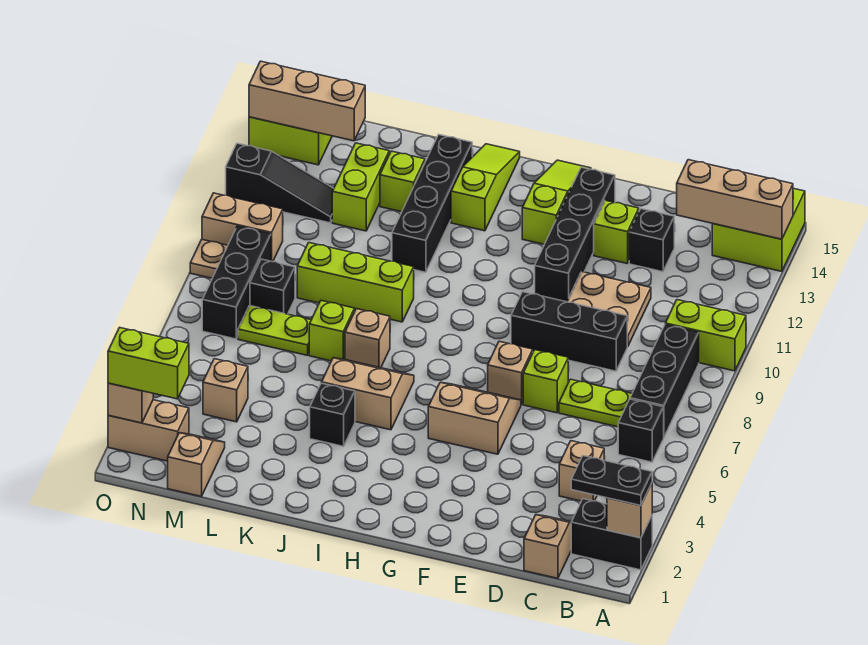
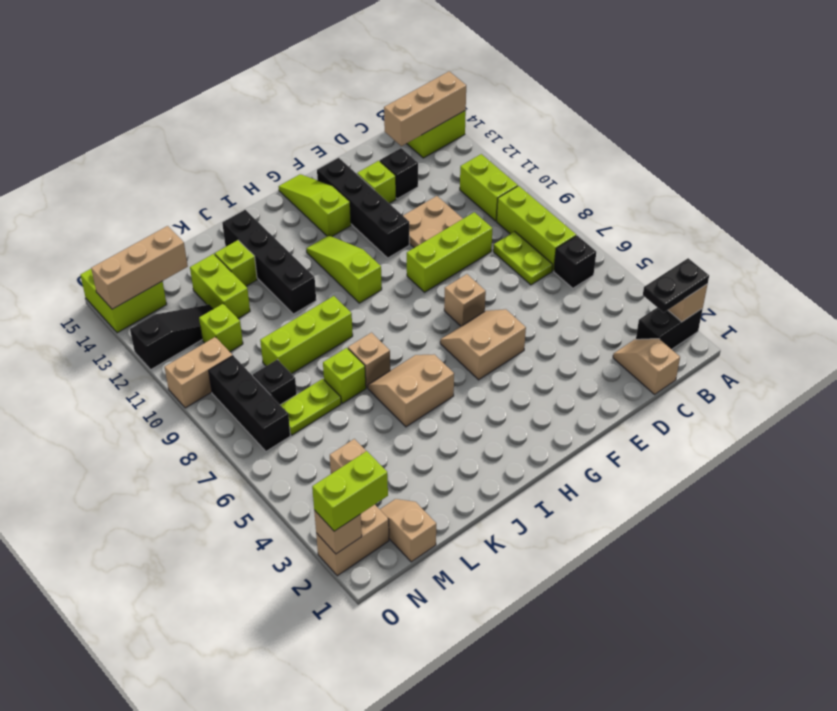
lime 1x2 brick [665,300,746,371] -> lime 1x2 brick turned to [460,154,518,221]
black 1x3 brick [630,325,699,437] -> lime 1x3 brick [497,186,576,271]
tan 1x1 brick [559,441,604,501] -> none
lime 1x2 plate [559,379,632,427] -> lime 1x2 plate turned to [493,232,553,285]
black 1x3 brick [511,292,627,371] -> lime 1x3 brick [407,212,492,292]
lime 1x1 brick [523,350,568,413] -> lime 1x1 brick moved to [199,304,243,352]
lime 1x3 slope [451,144,520,231] -> lime 1x3 slope moved to [306,235,382,303]
black 1x1 brick [310,383,355,446] -> none
tan 1x1 plate [190,240,228,278] -> none

